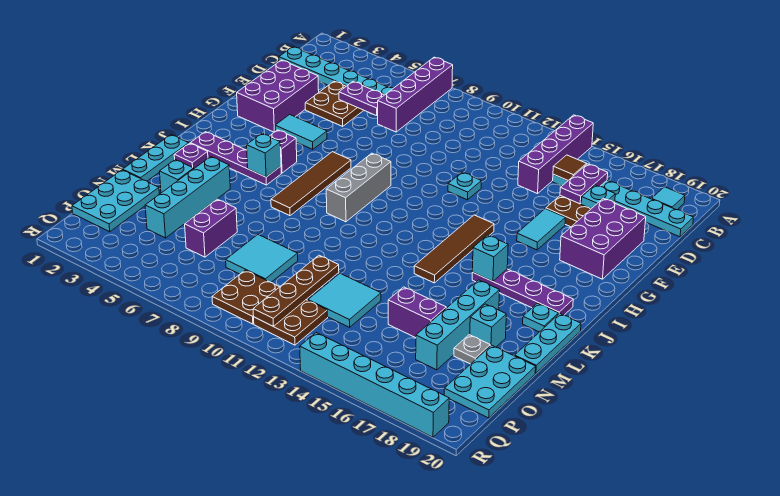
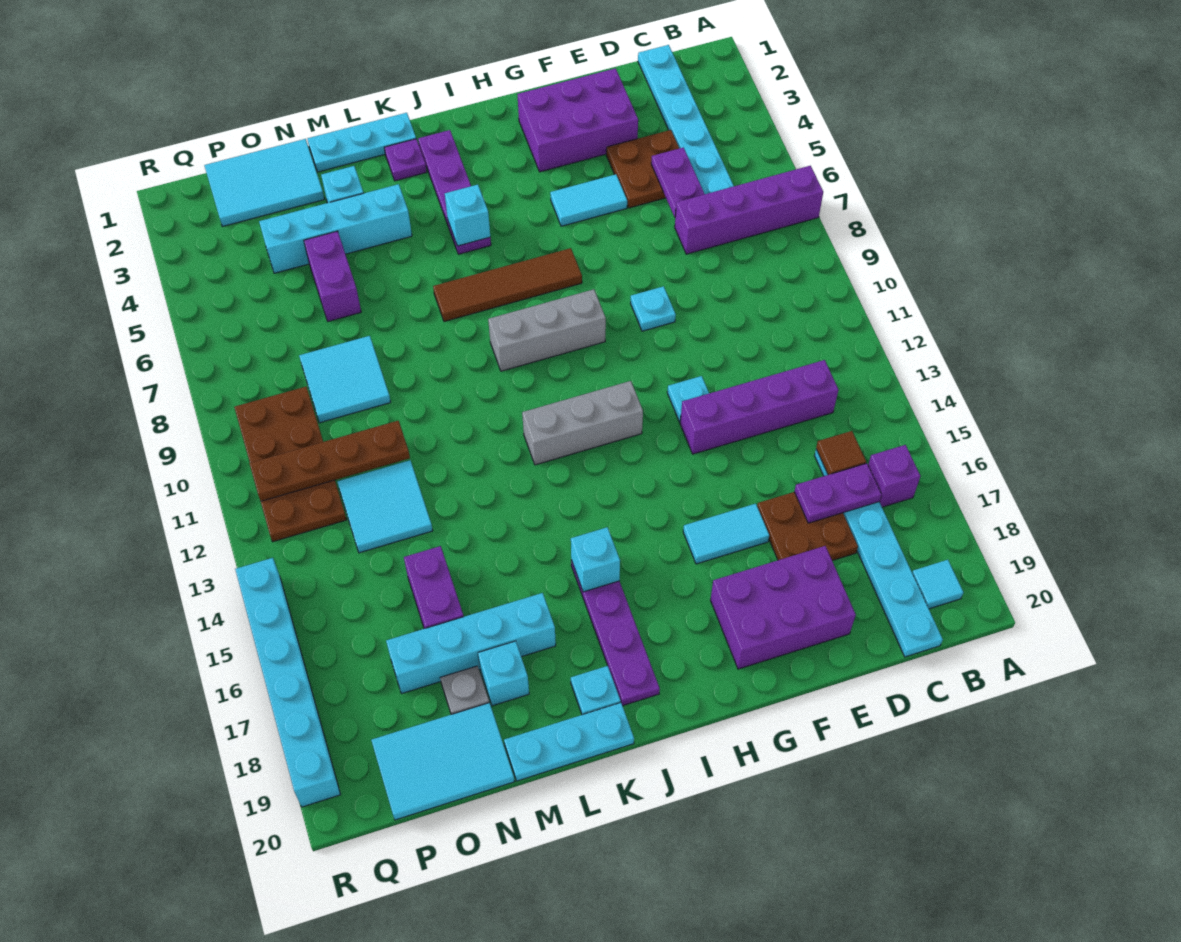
purple 1x4 brick [518,115,593,194] -> purple 1x4 brick moved to [680,360,838,454]
cyan 1x1 plate [581,185,615,209] -> cyan 1x1 plate moved to [631,286,676,331]
cyan 1x2 tile [275,114,327,149] -> cyan 1x2 tile turned to [550,174,627,226]
none -> grey 1x3 brick [522,381,643,465]
brown 1x4 tile [414,215,494,283] -> none
purple 1x1 brick [269,130,297,173] -> purple 1x1 brick moved to [868,445,920,507]
cyan 2x3 plate [72,170,159,232] -> cyan 2x3 tile [204,139,324,227]
purple 1x2 brick [185,199,237,257] -> purple 1x2 brick turned to [304,231,361,321]
cyan 2x3 plate [444,345,536,418] -> cyan 2x3 tile [371,703,515,820]

